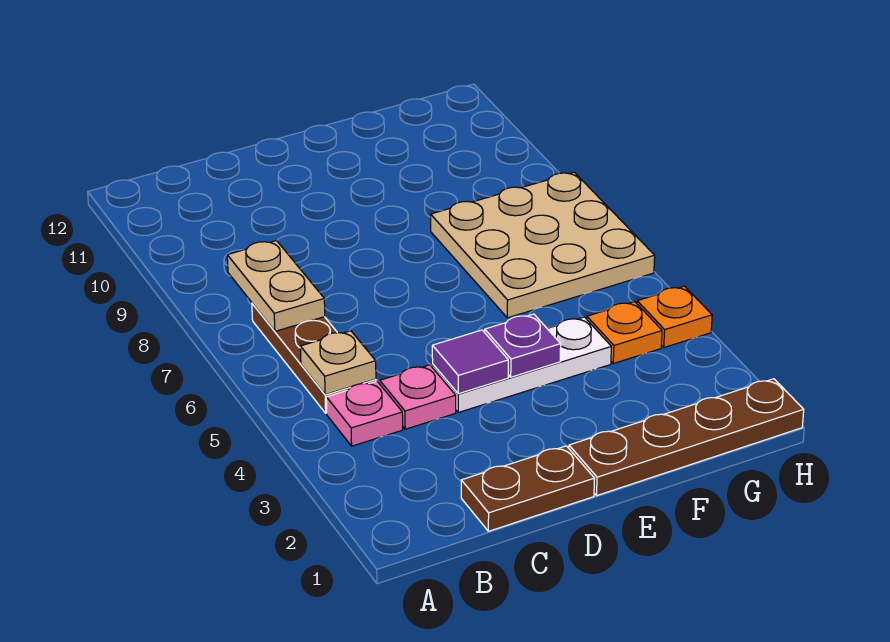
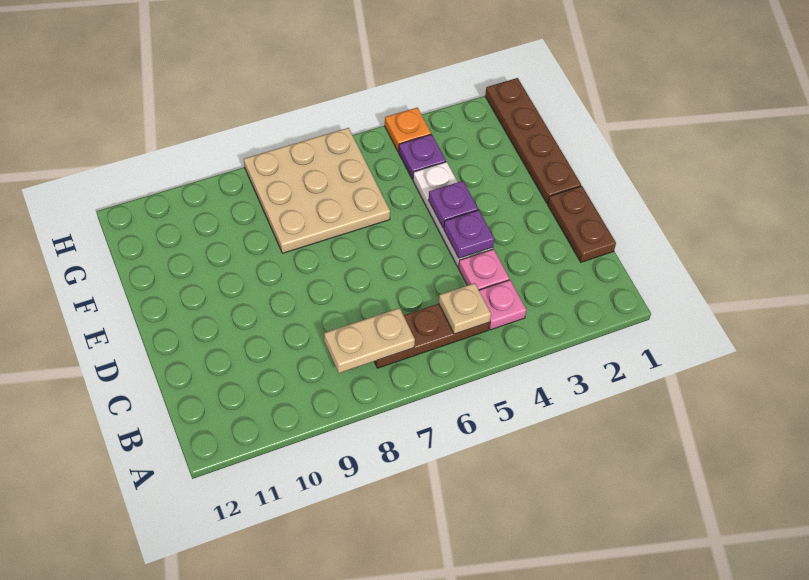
purple 1x1 tile [432,330,508,394] -> purple 1x1 plate [444,210,494,258]
orange 1x1 plate [587,302,662,364] -> purple 1x1 plate [399,134,446,179]

